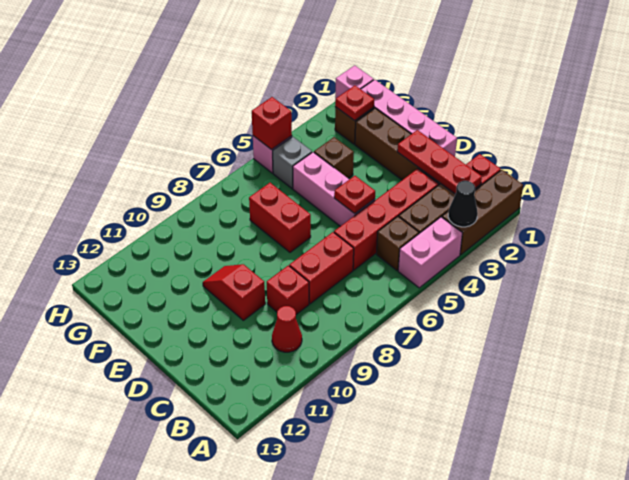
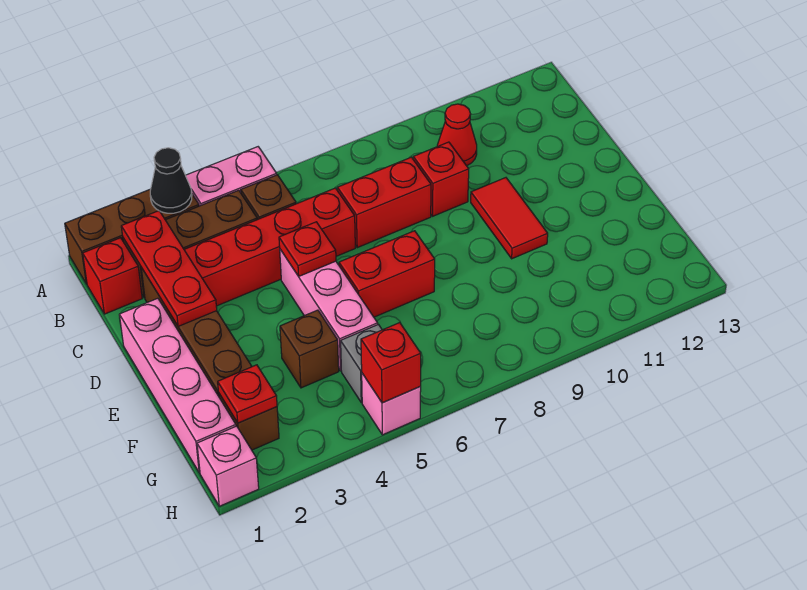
red 1x2 slope [203,264,265,320] -> red 1x2 tile [471,178,548,259]
red 1x2 brick [249,183,311,252] -> red 1x2 brick turned to [339,231,435,317]

